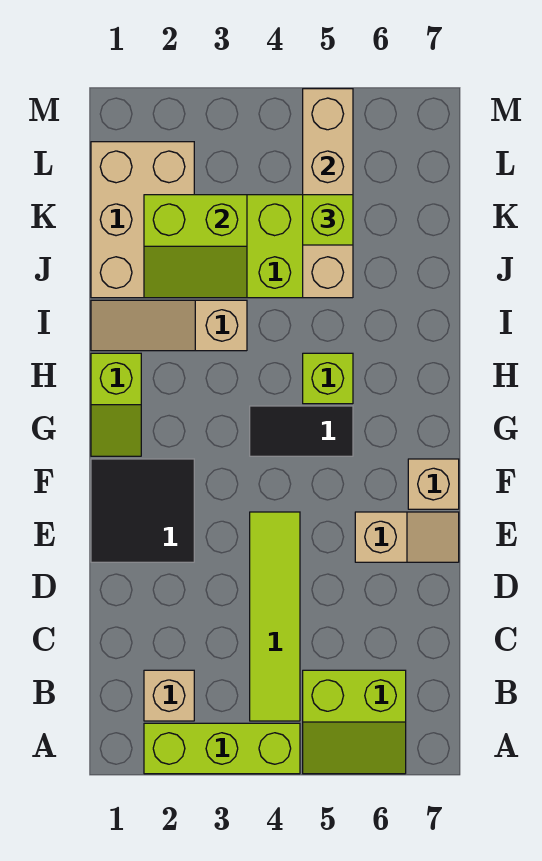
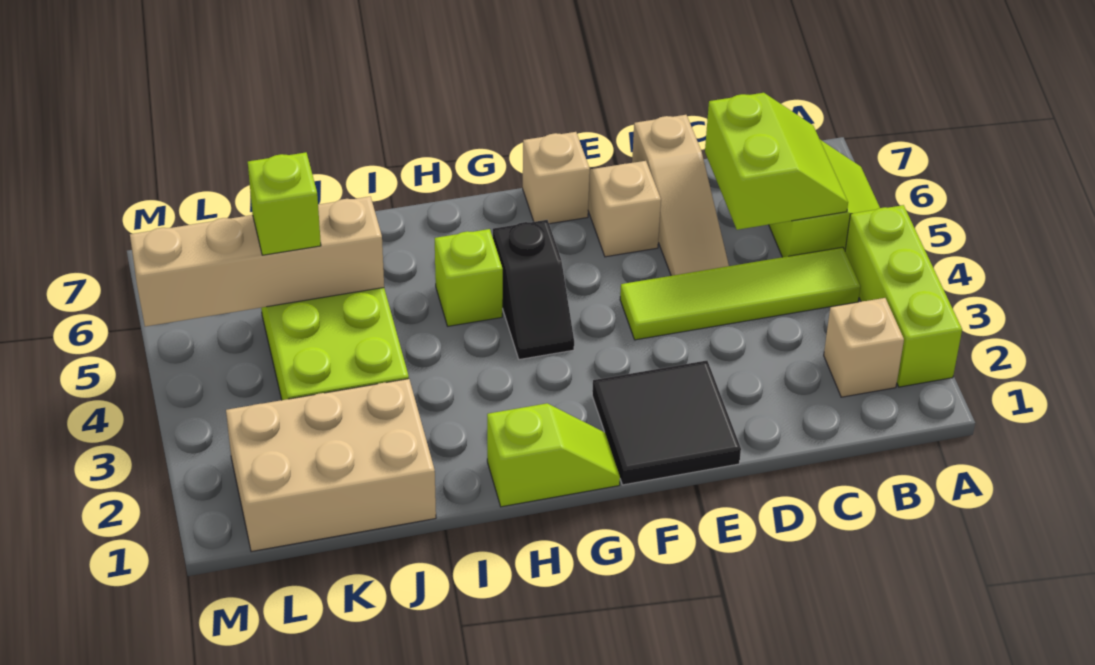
black 1x2 tile [250,406,353,456] -> black 1x2 slope [493,220,574,360]
tan 1x3 slope [91,300,247,351] -> tan 1x3 slope moved to [632,115,729,276]
lime 2x2 slope [144,195,247,298] -> lime 2x2 slope moved to [705,93,848,230]

